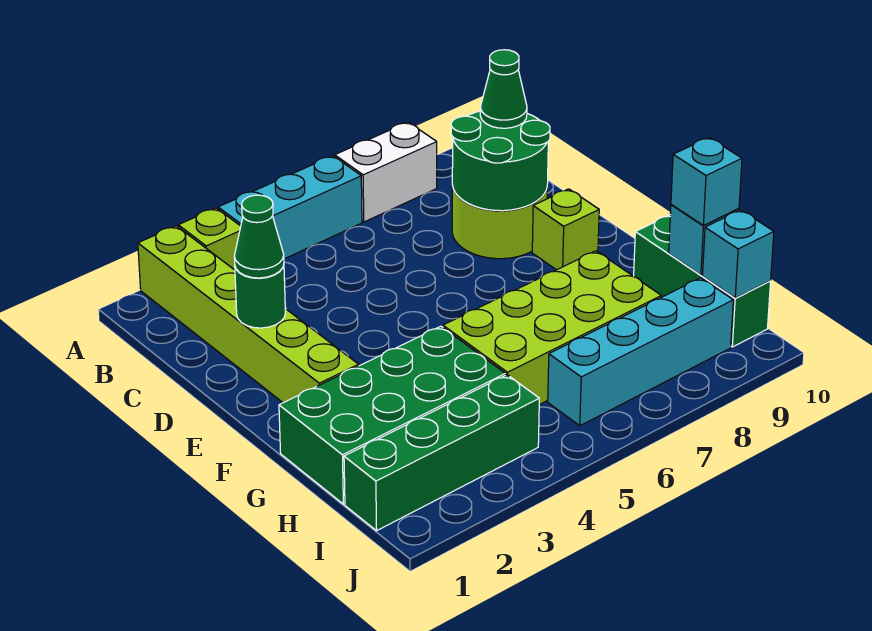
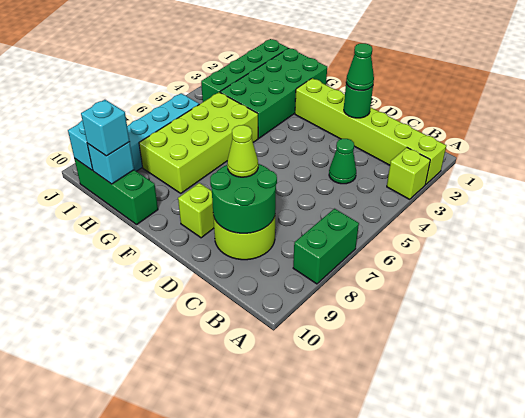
cyan 1x3 brick [218,156,362,259] -> none
white 1x2 brick [335,122,437,222] -> green 1x2 brick [293,209,359,284]
green 1x1 cone [480,50,527,128] -> green 1x1 cone moved to [329,139,356,184]
none -> lime 1x1 cone [227,125,258,177]

